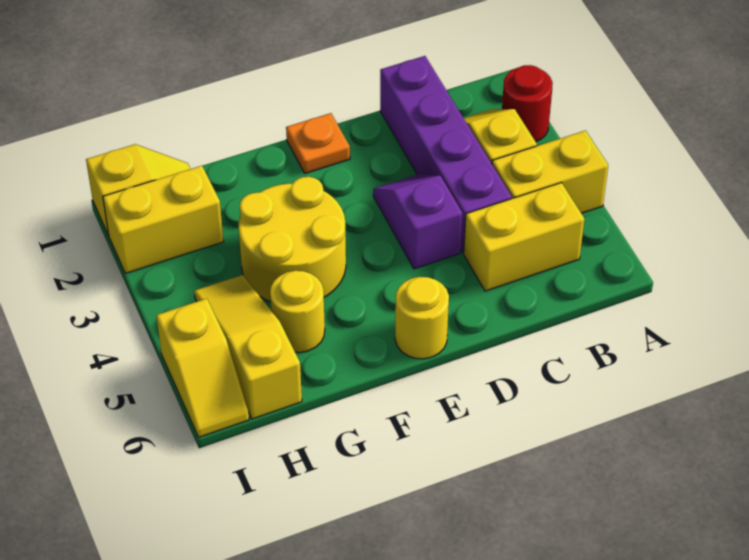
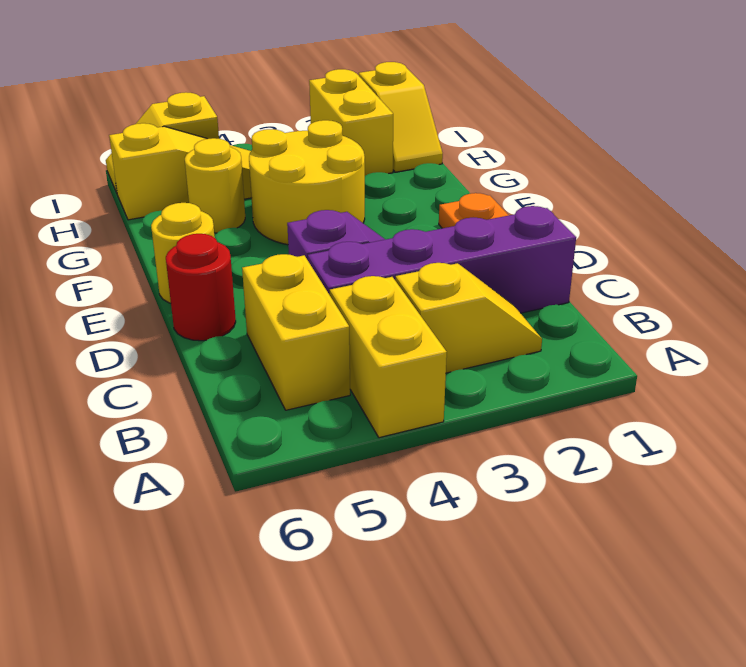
red 1x1 round brick [502,65,553,142] -> red 1x1 round brick moved to [166,234,236,341]

